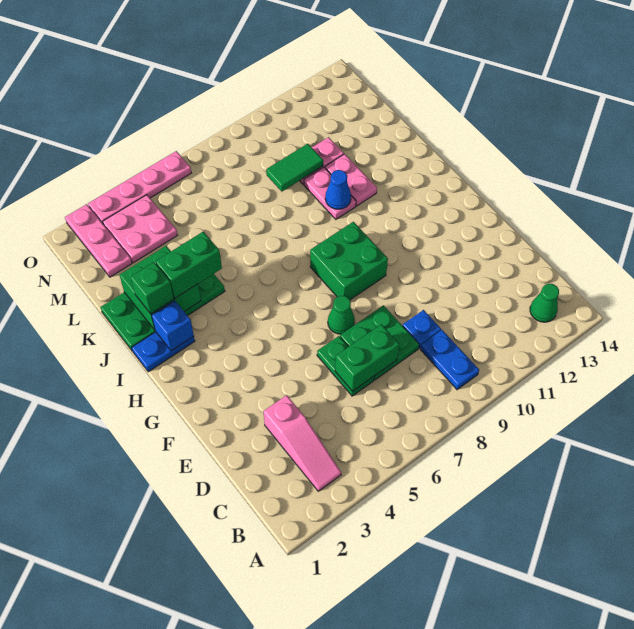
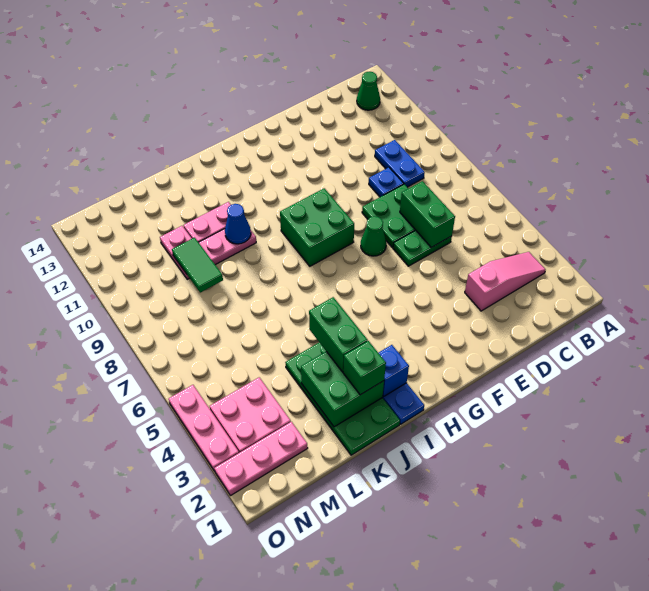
blue 1x2 plate [420,330,479,390] -> blue 1x2 plate turned to [375,140,425,187]
pink 1x4 plate [88,151,191,223] -> pink 1x3 plate [169,385,239,471]

